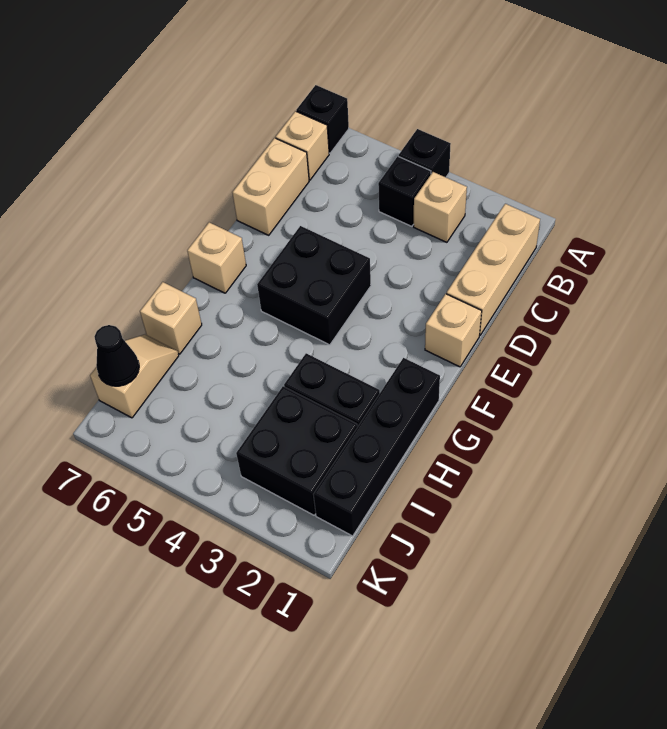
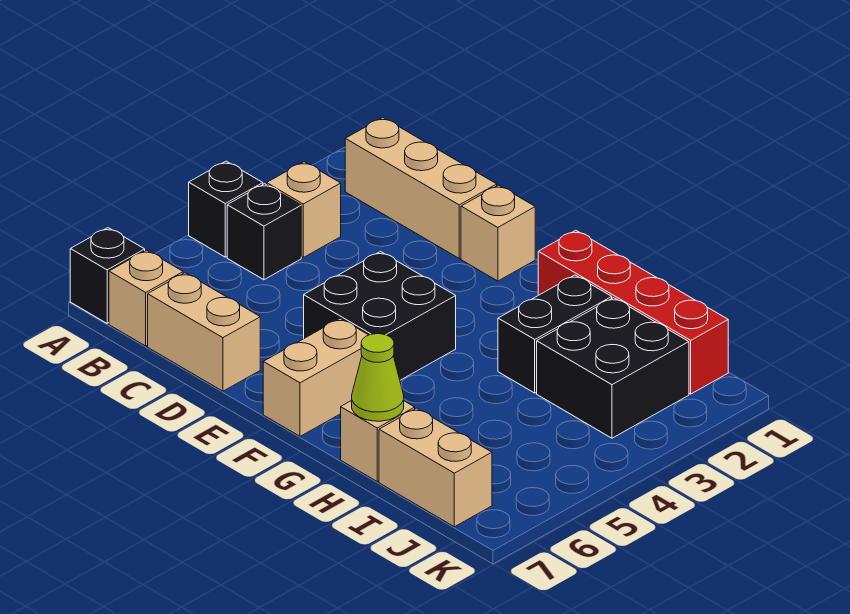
tan 1x1 brick [187,222,246,293] -> tan 1x2 brick [263,318,368,436]
black 1x4 brick [313,358,440,536] -> red 1x4 brick [538,230,728,394]
none -> lime 1x1 cone [352,334,404,421]
tan 1x2 slope [90,335,179,418] -> tan 1x2 brick [379,408,492,527]
black 1x1 cone [94,325,139,386] -> none

